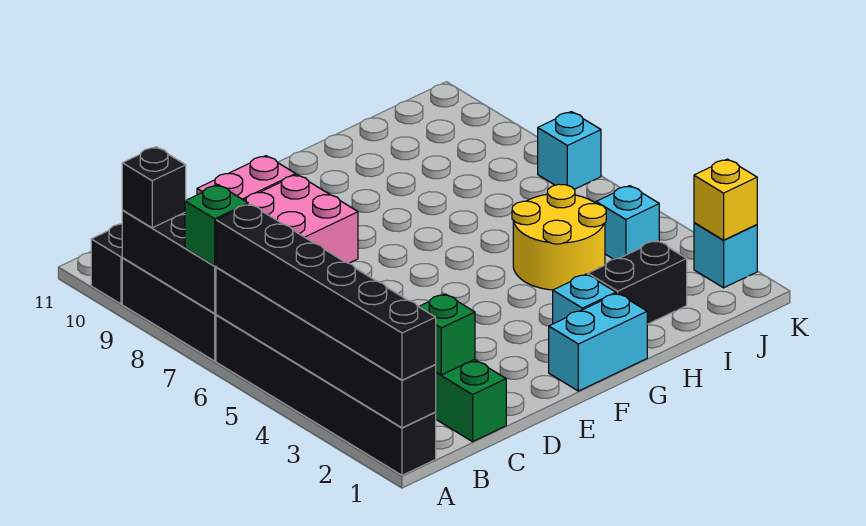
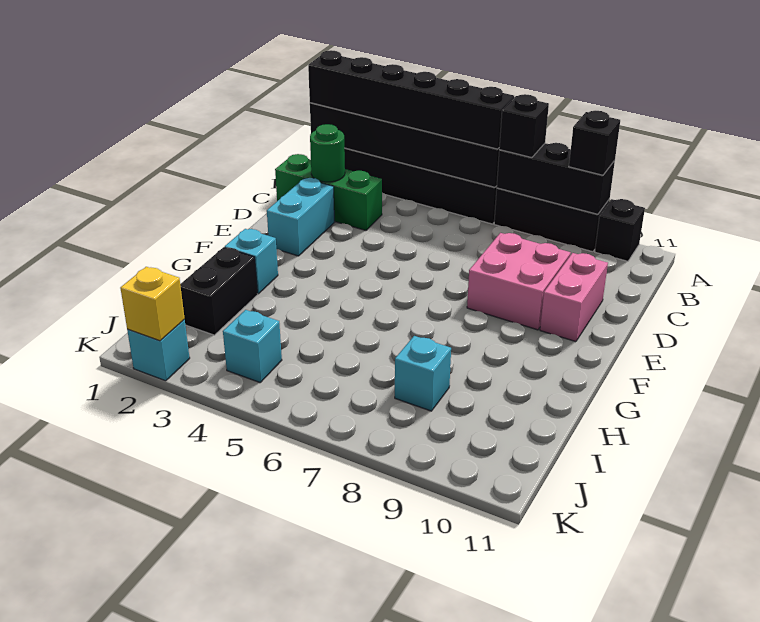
green 1x1 brick [185,185,248,266] -> black 1x1 brick [499,94,549,158]
green 1x1 brick [419,294,475,375] -> green 1x1 round brick [310,124,345,182]
cyan 1x2 brick [549,293,647,391] -> cyan 1x2 brick moved to [267,178,335,256]
yellow 2x2 round brick [512,184,606,290] -> none
cyan 1x1 brick [538,112,601,189] -> cyan 1x1 brick moved to [395,336,451,411]

